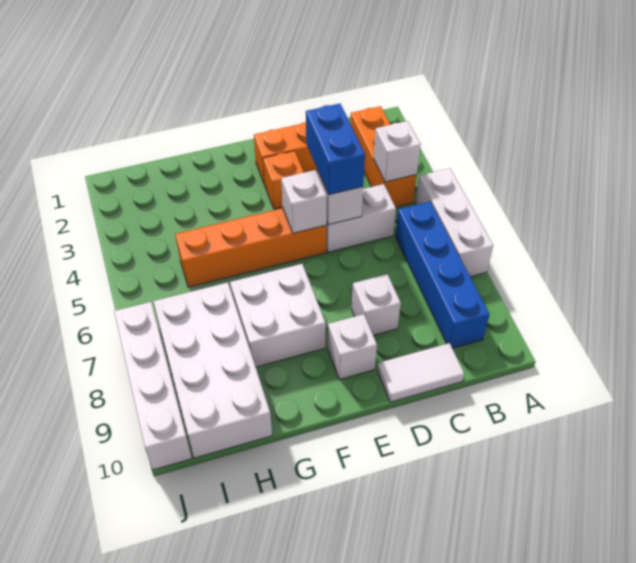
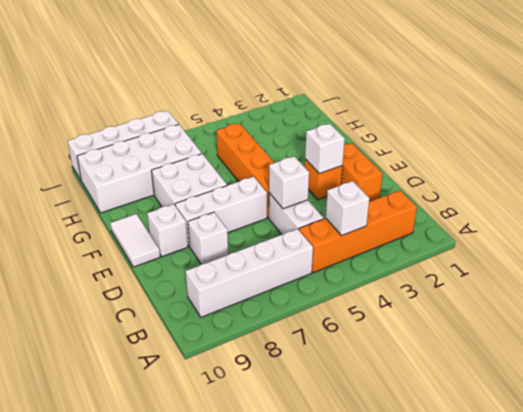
white 1x3 brick [415,168,493,277] -> white 1x3 brick moved to [175,177,267,246]
orange 1x3 brick [350,106,417,207] -> orange 1x4 brick [299,190,417,273]
blue 1x4 brick [395,201,490,348] -> white 1x4 brick [186,229,313,317]
white 1x2 tile [377,343,464,402] -> white 1x2 tile moved to [110,214,160,267]
blue 1x2 brick [306,103,365,195] -> none
white 1x1 brick [281,170,327,233] -> white 1x1 brick moved to [305,124,345,174]

